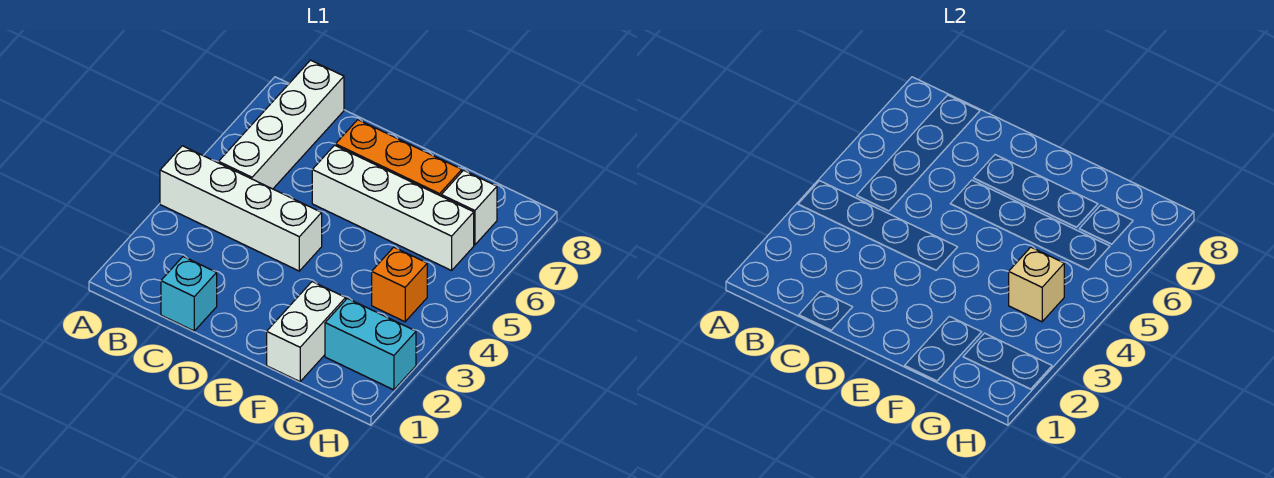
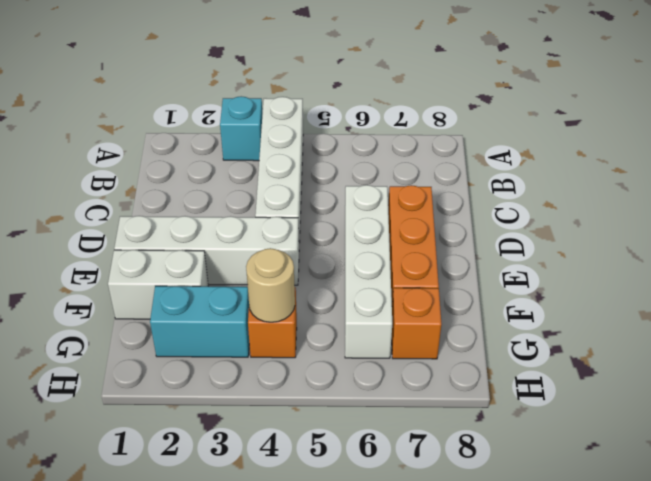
white 1x4 brick [219,60,344,189] -> white 1x4 brick moved to [114,216,299,285]
cyan 1x1 brick [161,257,217,331] -> cyan 1x1 brick moved to [220,96,262,161]
cyan 1x2 brick [325,298,416,390] -> cyan 1x2 brick turned to [150,286,249,357]
tan 1x1 brick [1009,247,1064,322] -> tan 1x1 round brick [246,248,295,322]
white 1x1 brick [441,170,497,245] -> orange 1x1 brick [392,288,441,359]

